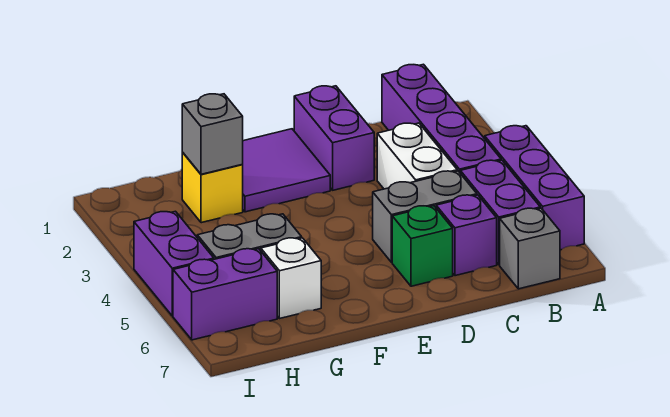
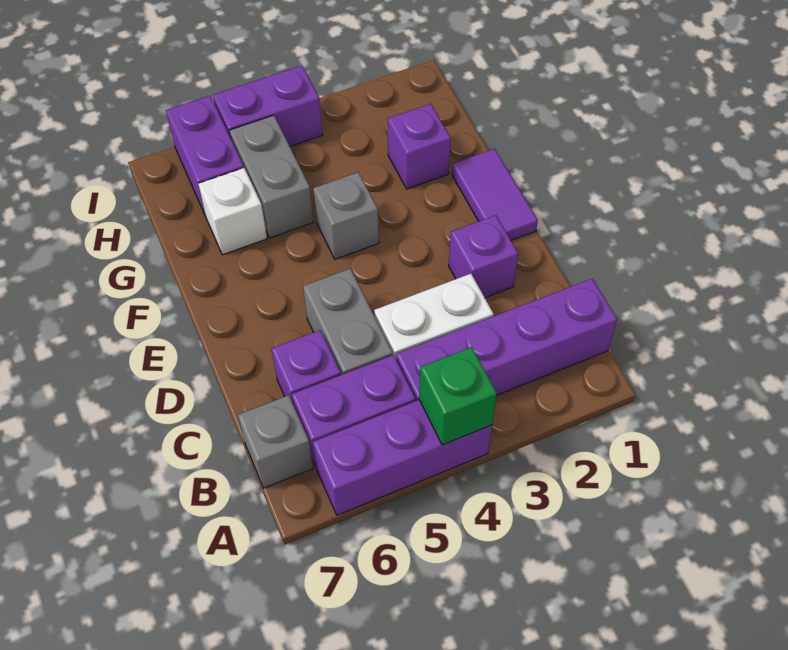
purple 1x2 brick [294,86,374,190] -> purple 1x1 brick [449,215,518,298]
green 1x1 brick [392,206,453,286] -> green 1x1 brick moved to [419,347,497,445]
purple 2x2 tile [243,129,330,212] -> purple 1x2 tile [452,149,538,240]
yellow 1x1 brick [182,152,243,223] -> purple 1x1 brick [388,104,451,189]
grey 1x1 brick [182,94,243,174] -> grey 1x1 brick moved to [313,172,379,259]

